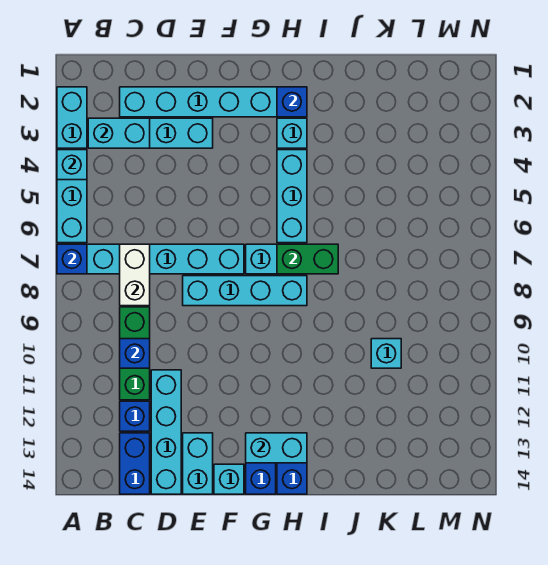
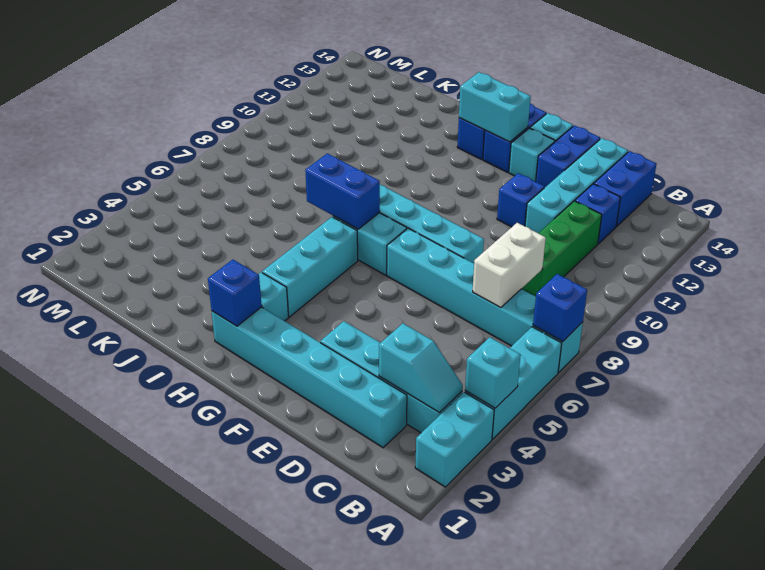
cyan 1x2 brick [88,118,150,148] -> cyan 1x2 slope [379,323,463,413]
blue 1x1 brick [120,339,150,368] -> blue 1x1 brick moved to [497,173,544,227]
cyan 1x2 brick [183,433,213,494] -> blue 1x2 brick [536,125,600,188]
green 1x2 brick [277,244,338,274] -> blue 1x2 brick [305,153,380,229]
cyan 1x1 brick [371,339,401,368] -> cyan 1x1 brick moved to [509,128,555,182]

